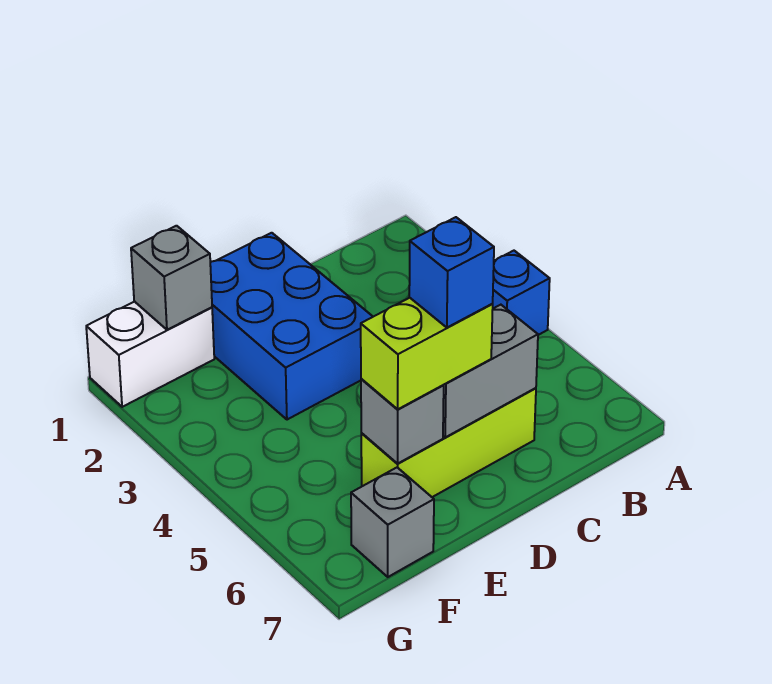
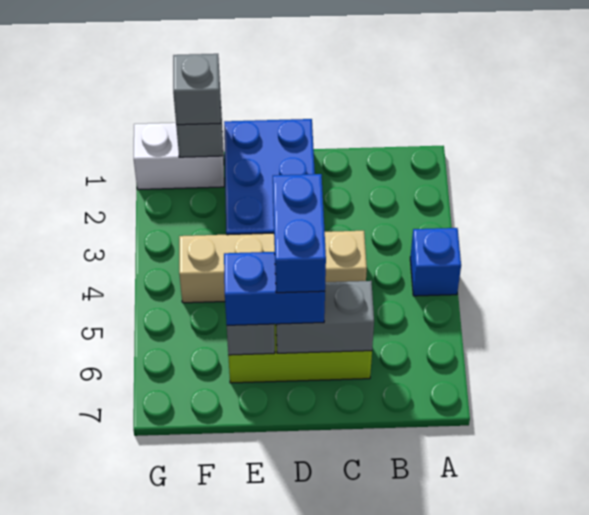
none -> tan 1x4 brick [179,231,367,303]
lime 1x2 brick [361,298,493,409] -> blue 1x2 brick [224,252,325,325]
blue 1x1 brick [409,217,494,327] -> blue 1x2 brick [273,174,326,293]
grey 1x1 brick [351,468,434,577] -> grey 1x1 brick moved to [173,54,221,125]

